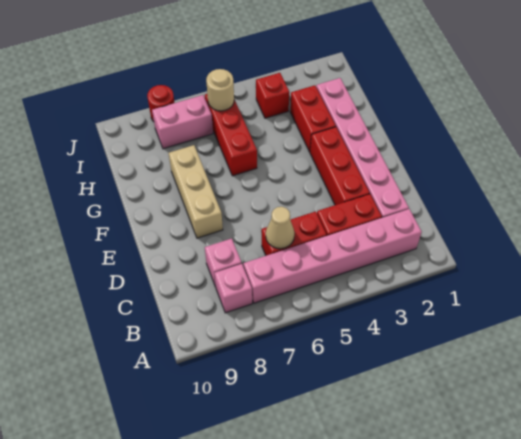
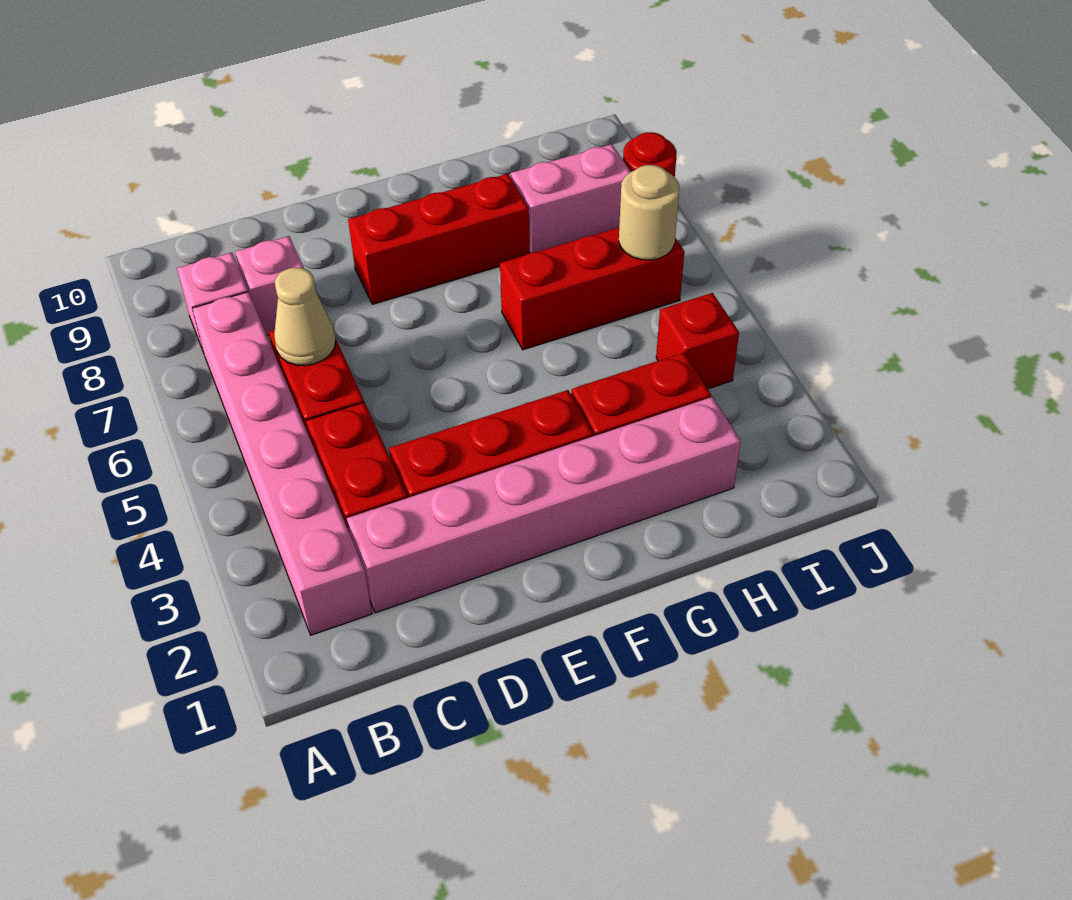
tan 1x3 brick [169,145,223,238] -> red 1x3 brick [348,174,529,304]
pink 1x2 brick [152,95,213,149] -> pink 1x2 brick turned to [511,144,631,253]

